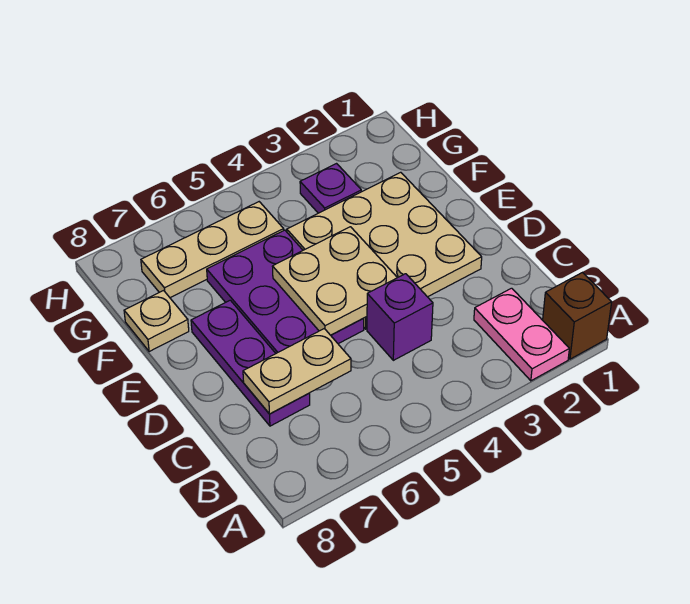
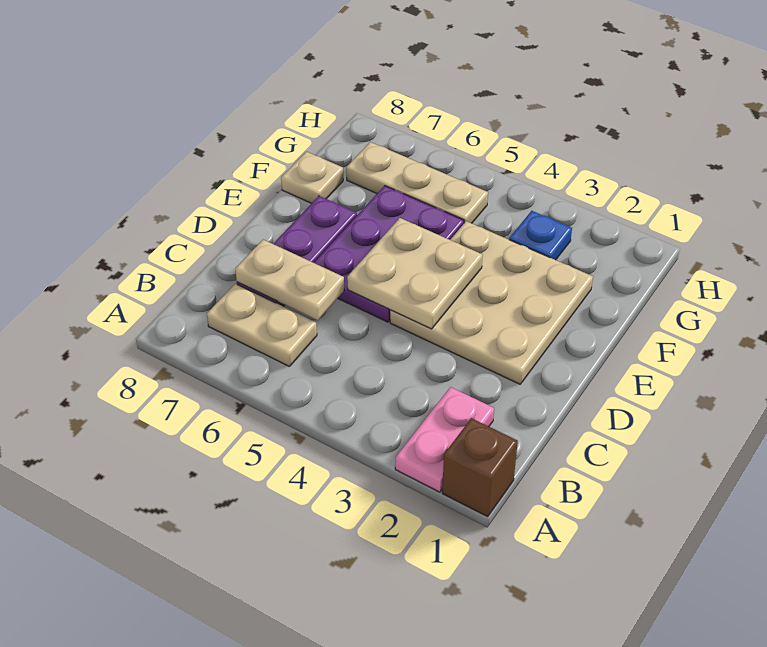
none -> tan 1x2 plate [207,284,317,367]
purple 1x1 brick [367,274,433,360] -> none
purple 1x1 plate [300,164,361,213] -> blue 1x1 plate [509,211,572,260]

